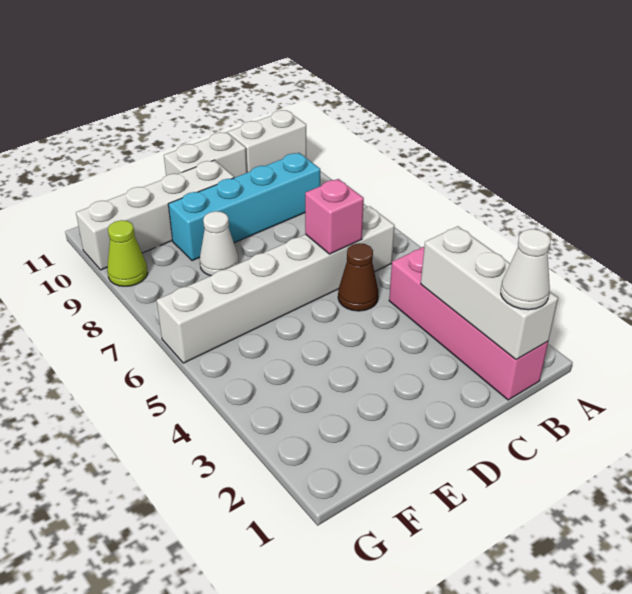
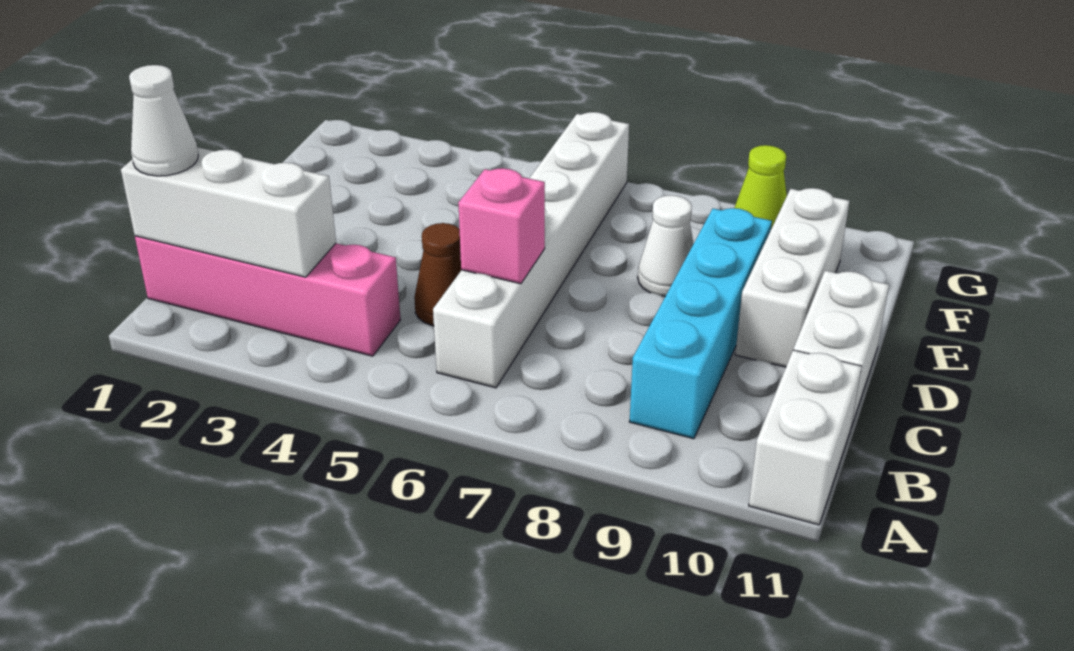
white 1x4 brick [76,160,234,270] -> white 1x3 brick [735,188,849,367]

